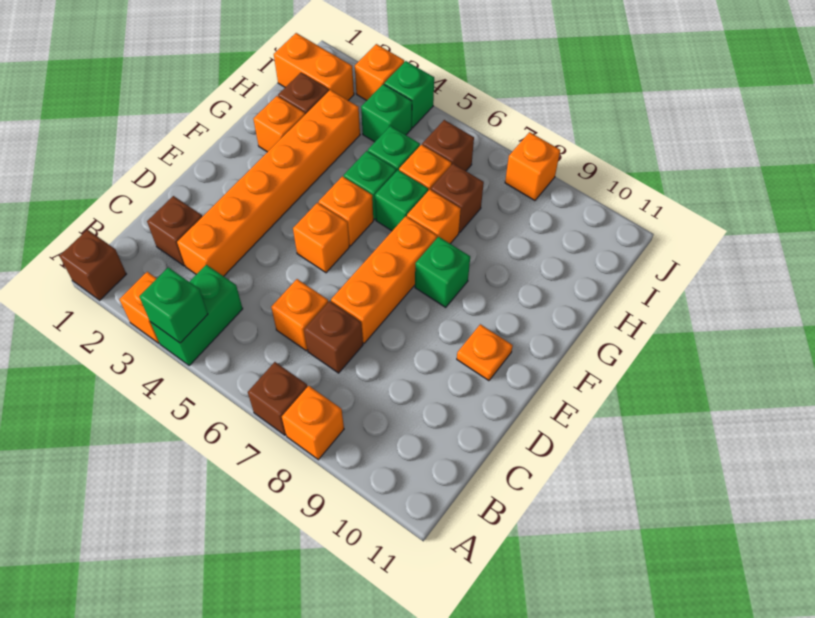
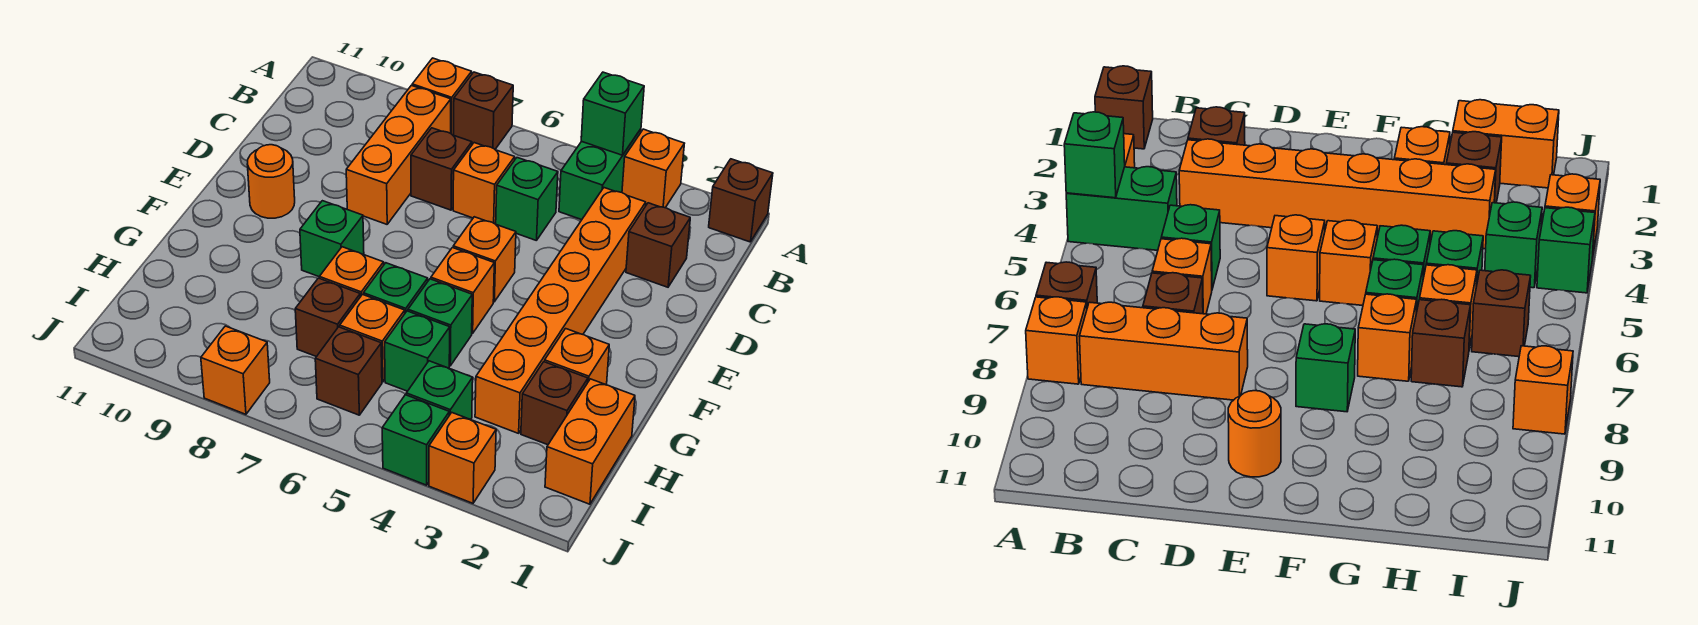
none -> green 1x1 brick [496,158,558,241]
orange 1x3 brick [331,216,437,343] -> orange 1x3 brick moved to [346,85,451,224]
orange 1x1 plate [457,324,513,381] -> orange 1x1 round brick [247,145,295,218]
orange 1x2 brick [274,33,354,100] -> orange 1x2 brick turned to [545,379,635,504]

